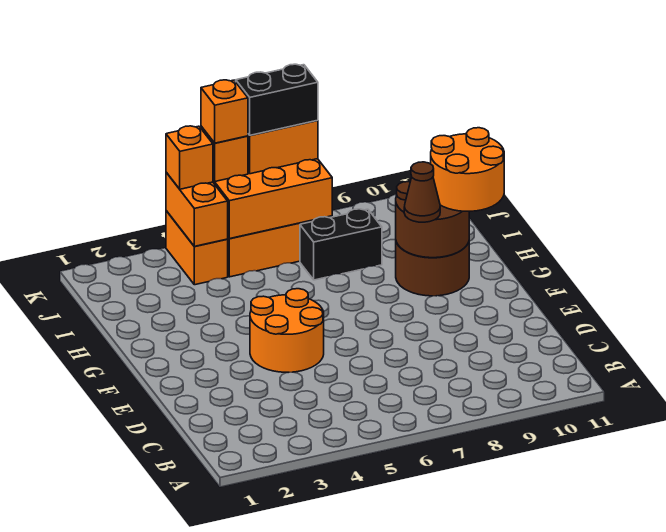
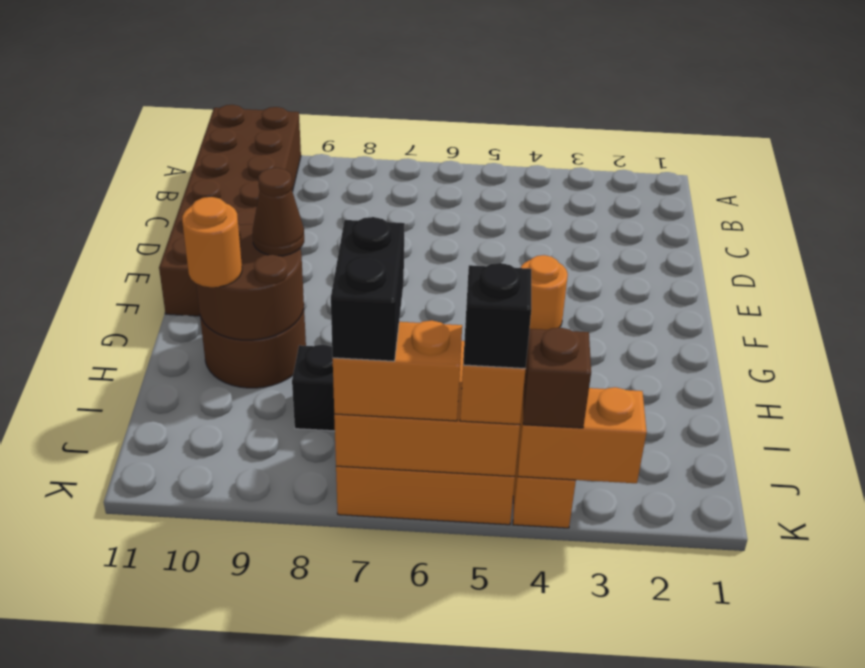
none -> brown 2x6 brick [159,105,301,316]
orange 2x2 round brick [250,289,324,372] -> orange 1x1 round brick [520,255,568,330]
orange 2x2 round brick [431,128,504,211] -> orange 1x1 round brick [182,197,242,287]
orange 1x2 brick [166,172,228,246] -> orange 1x2 brick turned to [518,387,647,483]
orange 1x1 brick [166,126,213,189] -> brown 1x1 brick [523,328,591,428]
orange 1x1 brick [201,80,248,143] -> black 1x1 brick [463,263,532,369]
black 1x2 brick [236,64,318,135] -> black 1x2 brick turned to [331,217,405,361]

